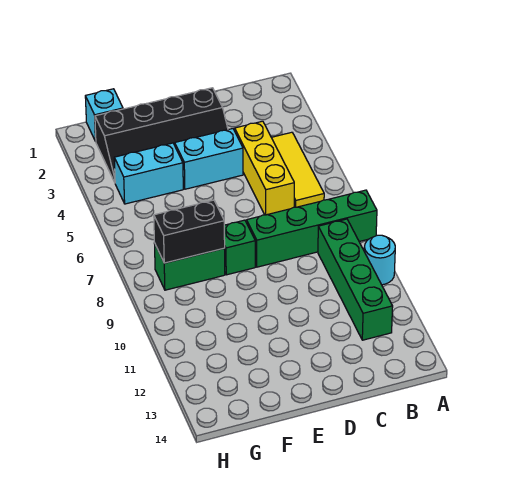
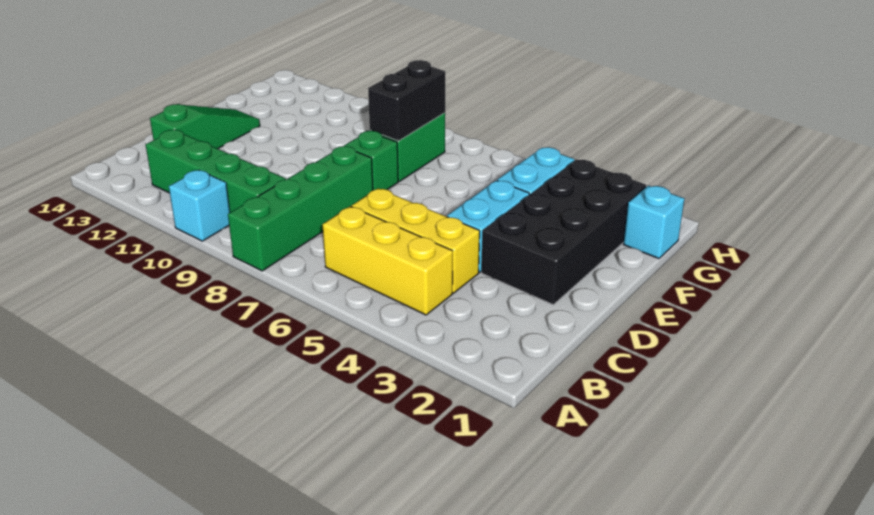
cyan 1x1 round brick [364,235,395,285] -> cyan 1x1 brick [169,170,230,241]
yellow 1x3 tile [271,132,324,207] -> yellow 1x3 brick [322,206,453,315]
none -> green 1x3 slope [150,104,260,149]
black 2x4 slope [95,88,228,182] -> black 2x4 brick [482,160,646,305]

